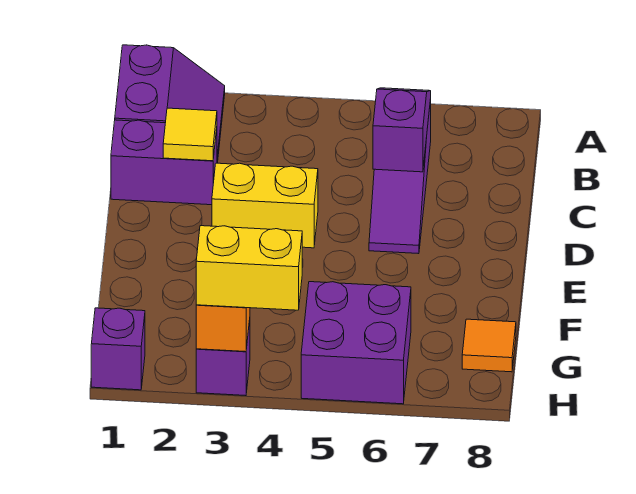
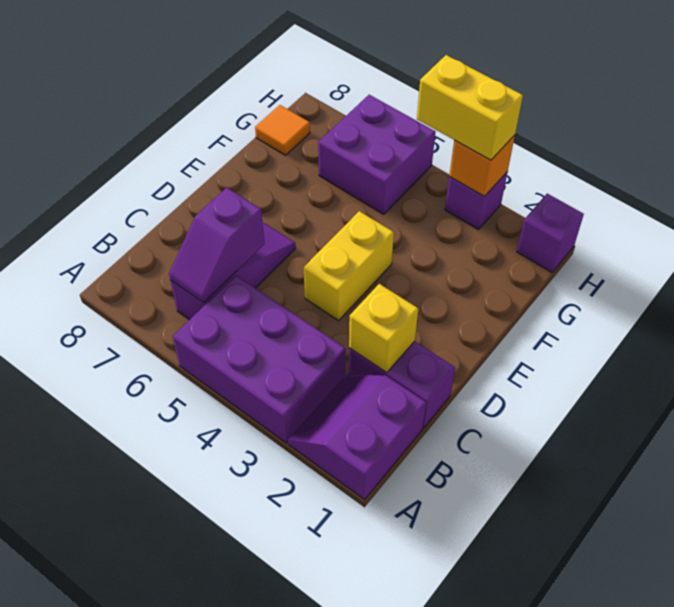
none -> purple 2x3 brick [173,275,346,443]
yellow 1x1 tile [163,108,217,161] -> yellow 1x1 brick [349,284,418,373]
yellow 1x2 brick [212,163,318,248] -> yellow 1x2 brick turned to [304,211,394,320]

